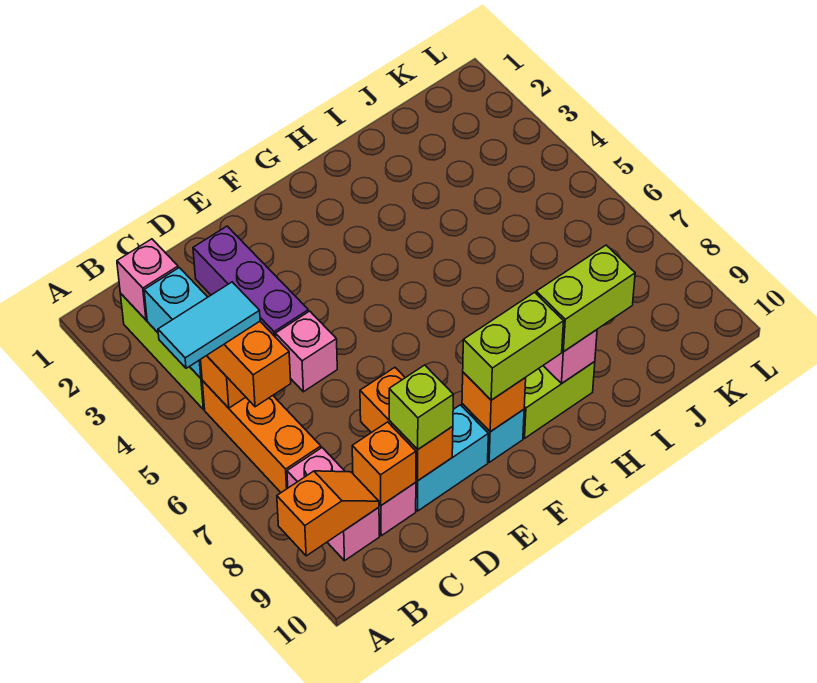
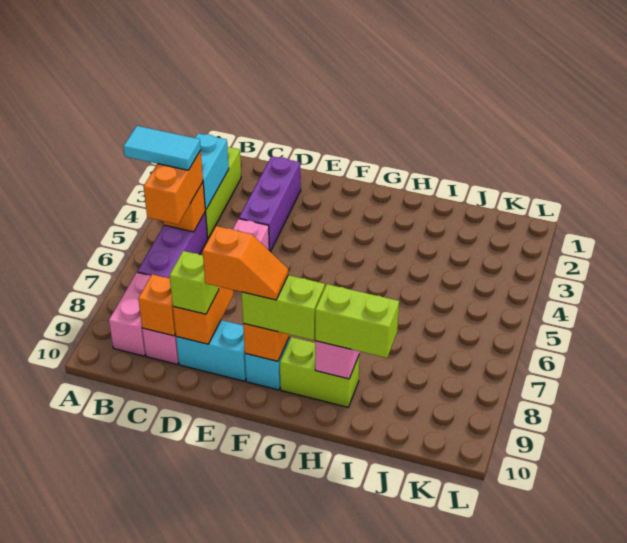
orange 1x2 slope [277,471,379,556] -> orange 1x2 slope moved to [203,226,288,300]
pink 1x1 brick [117,239,178,320] -> none
orange 1x3 brick [202,381,321,492] -> purple 1x3 brick [137,212,208,278]

